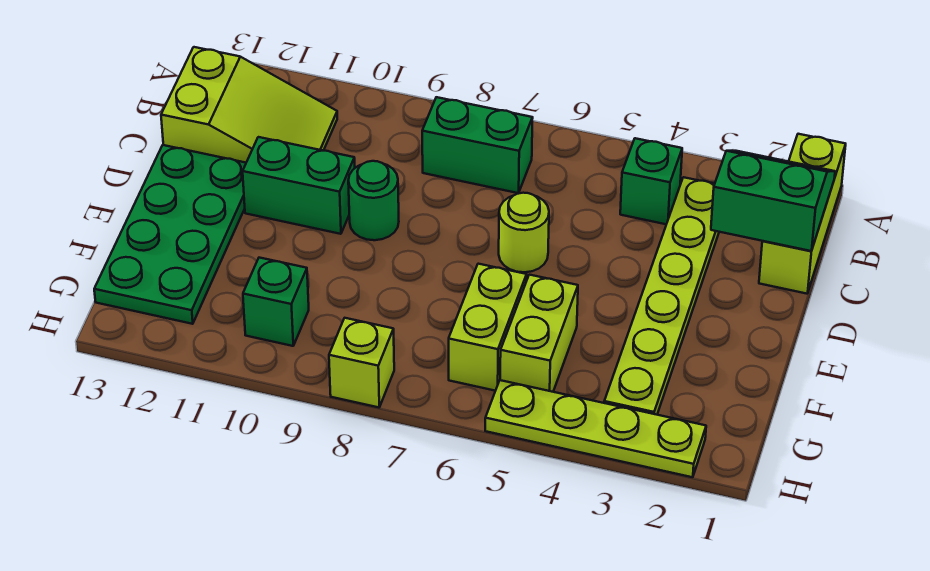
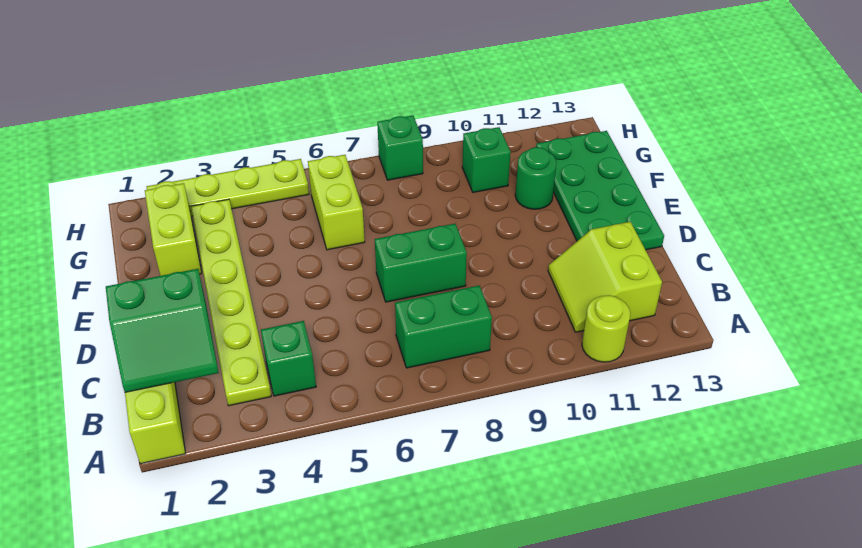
lime 2x3 slope [161,47,337,163] -> lime 2x2 slope [548,222,662,332]
lime 1x1 round brick [499,193,549,272] -> lime 1x1 round brick moved to [582,295,630,362]
green 1x1 round brick [348,161,399,240] -> green 1x1 round brick moved to [515,147,556,209]
green 1x2 brick [243,137,355,234] -> green 1x2 brick moved to [375,224,467,302]
lime 1x2 brick [500,275,578,392] -> lime 1x2 brick moved to [145,183,202,276]
lime 1x1 brick [329,318,394,407] -> green 1x1 brick [377,116,423,180]

